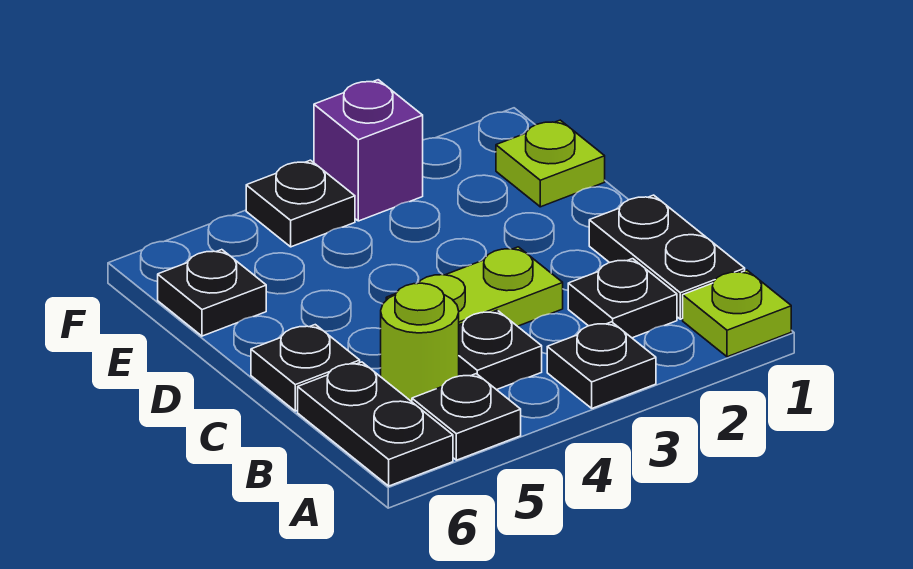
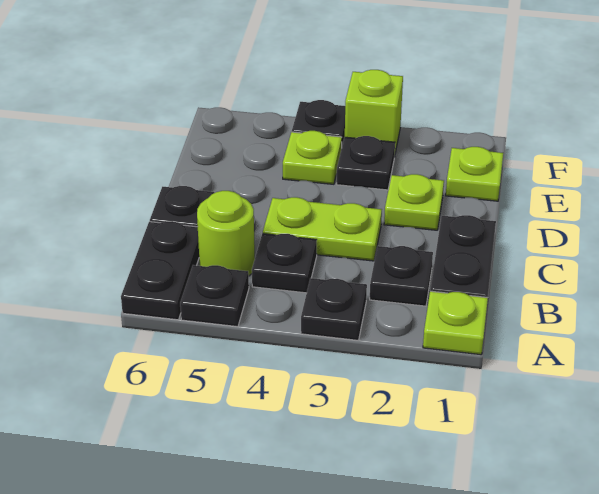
none -> lime 1x1 plate [384,174,444,230]
none -> lime 1x1 plate [283,131,342,184]
black 1x1 plate [158,250,266,336] -> black 1x1 plate moved to [337,136,395,190]
purple 1x1 brick [314,80,423,221] -> lime 1x1 brick [345,70,403,157]

